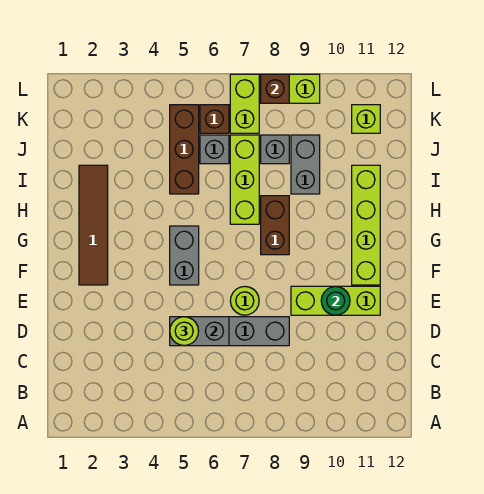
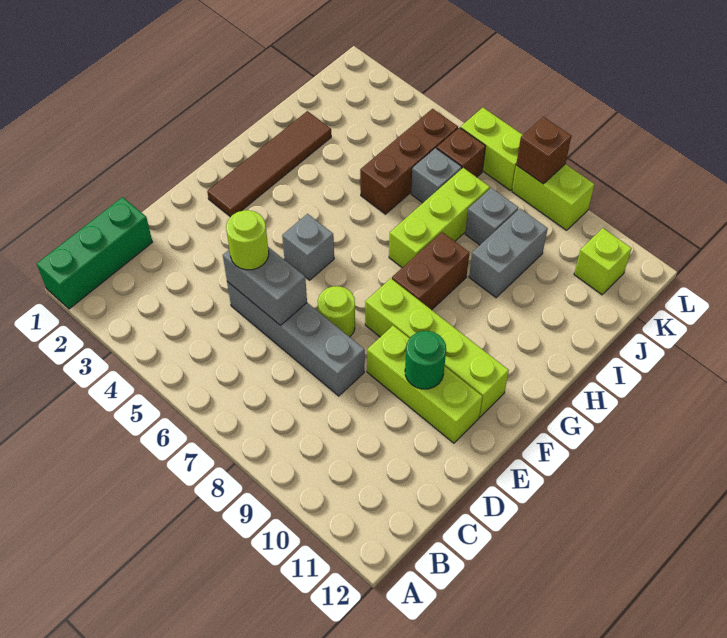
none -> green 1x3 brick [37,197,152,309]
grey 1x2 brick [170,226,199,285] -> grey 1x1 brick [282,214,334,280]
lime 1x4 brick [352,165,380,285] -> lime 1x4 brick turned to [365,278,509,417]
lime 1x2 brick [230,74,259,133] -> lime 1x2 brick turned to [461,108,522,191]

